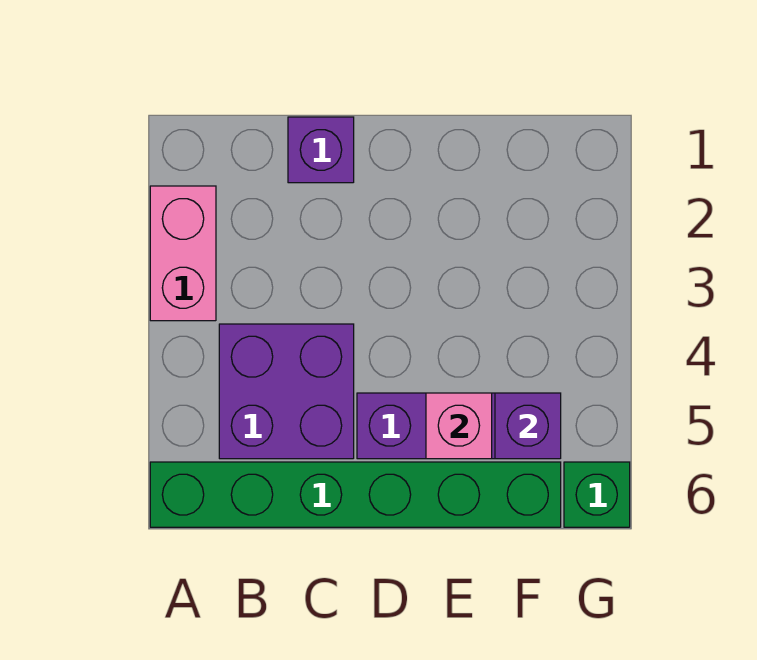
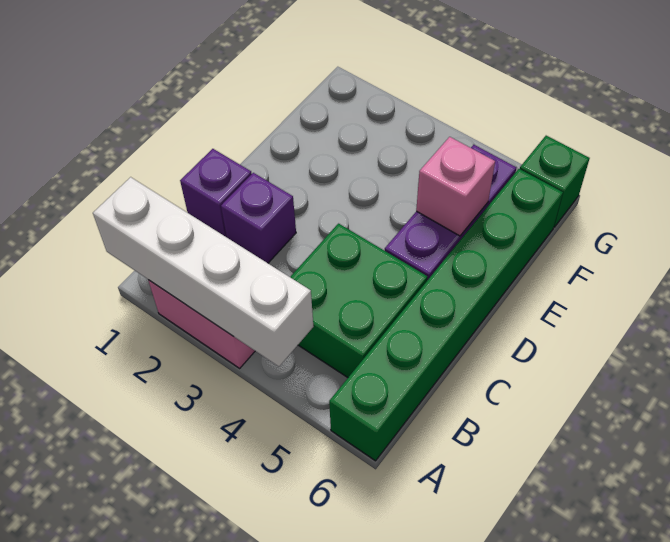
none -> white 1x4 brick [93,177,314,367]
purple 2x2 brick [219,324,354,459] -> green 2x2 brick [290,224,427,378]
purple 1x1 brick [495,393,561,459] -> purple 1x1 brick moved to [221,173,296,263]

